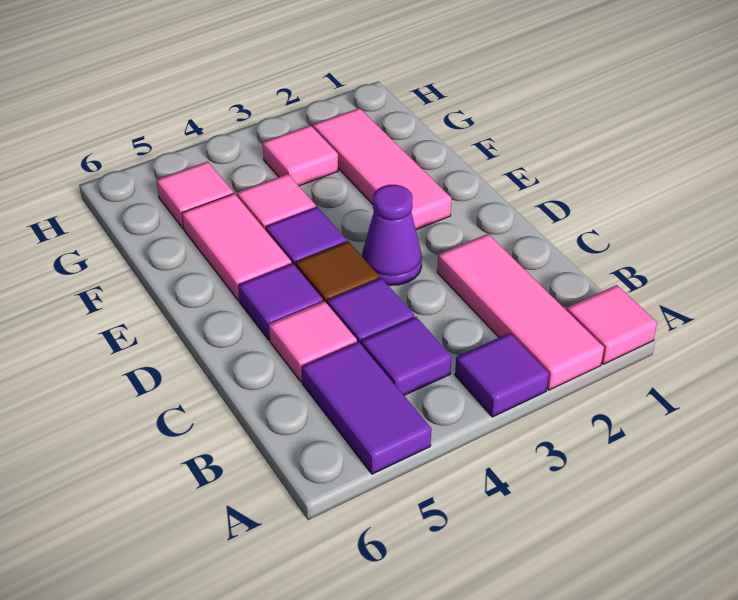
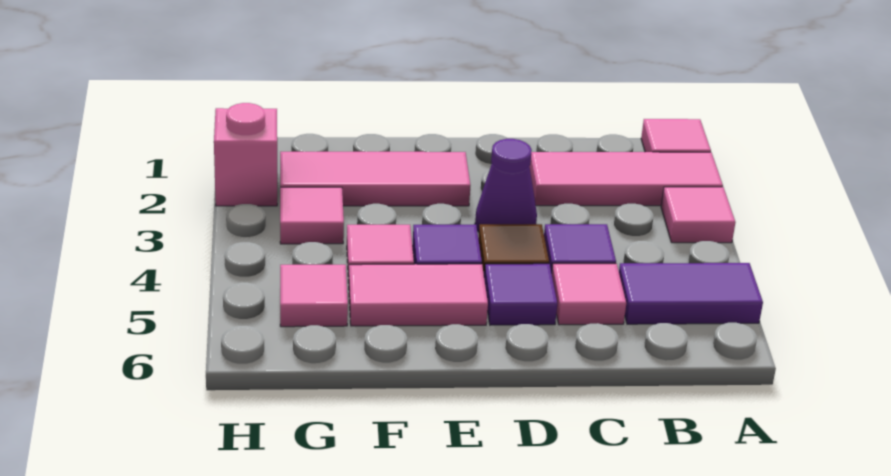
purple 1x1 tile [455,333,549,417] -> pink 1x1 tile [661,187,736,243]
purple 1x1 tile [361,317,452,395] -> none
none -> pink 1x1 brick [214,103,277,206]

